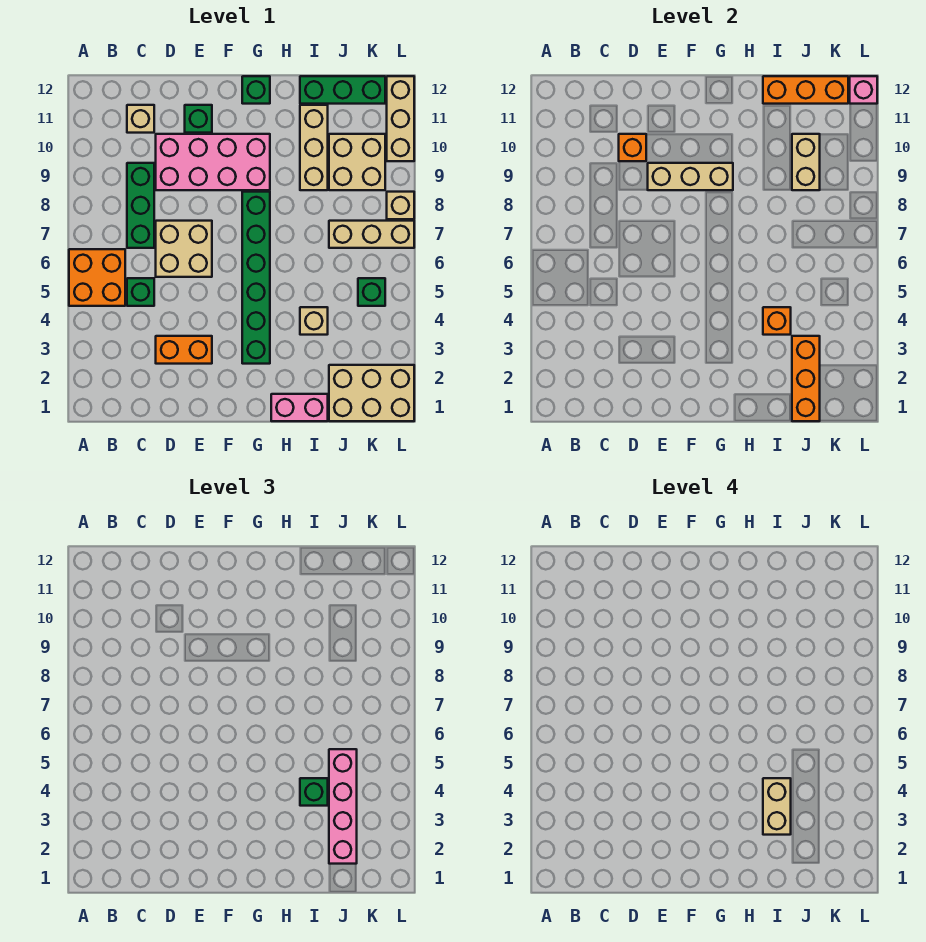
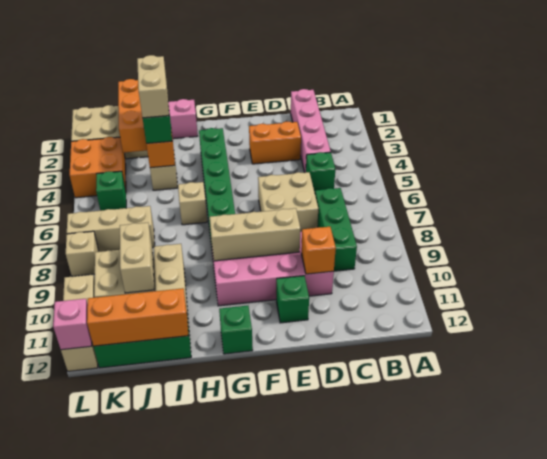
orange 2x2 brick [69,249,125,306] -> orange 2x2 brick moved to [70,137,126,198]
tan 1x1 brick [127,105,154,133] -> tan 1x1 brick moved to [178,182,207,225]
pink 1x4 brick [329,749,357,864] -> pink 1x4 brick moved to [291,89,331,173]

